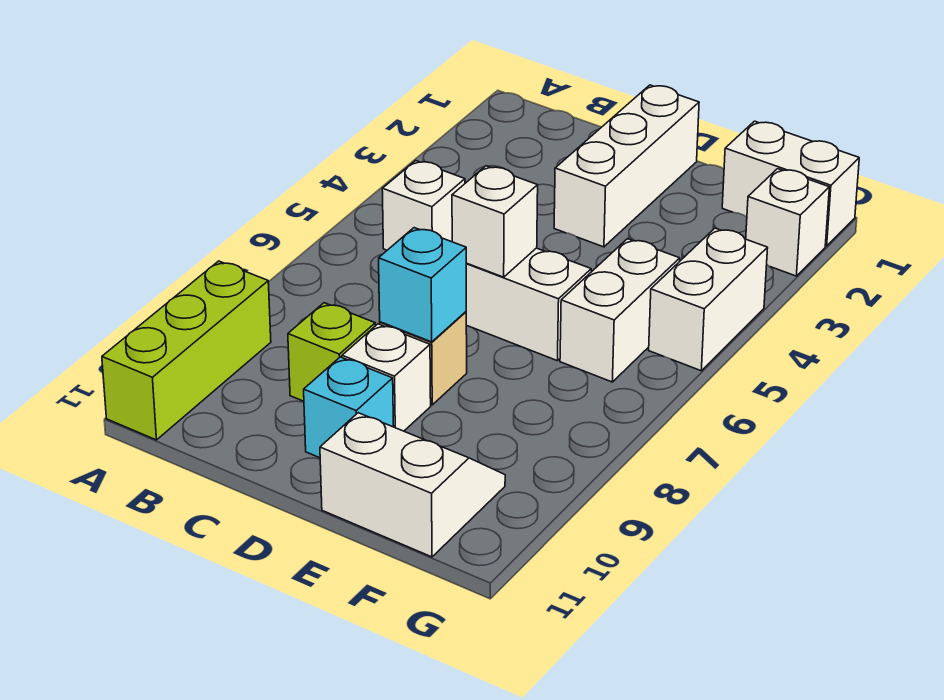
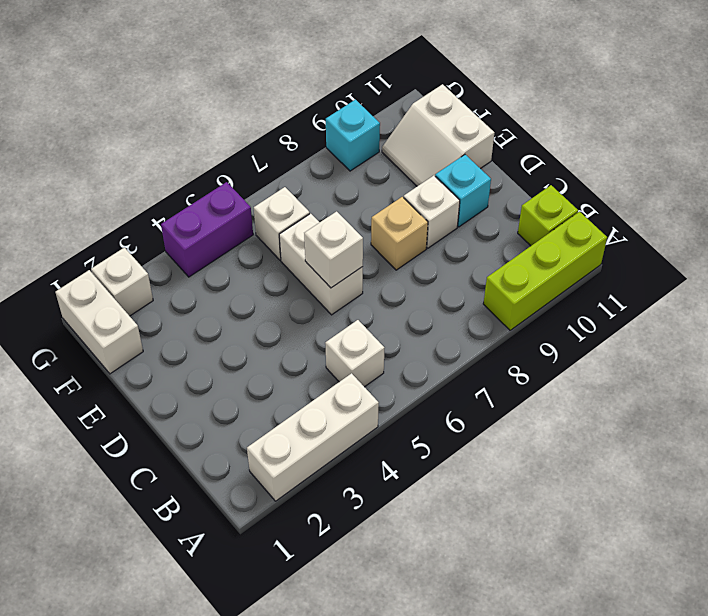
lime 1x1 brick [288,303,375,401] -> lime 1x1 brick moved to [518,185,578,246]
white 1x3 brick [554,85,699,247] -> white 1x3 brick moved to [247,373,379,501]
cyan 1x1 brick [379,228,466,342] -> cyan 1x1 brick moved to [326,100,380,171]
white 1x2 brick [560,239,680,382] -> white 1x1 brick [254,187,310,260]
white 1x2 brick [649,228,768,371] -> purple 1x2 brick [161,182,253,277]

